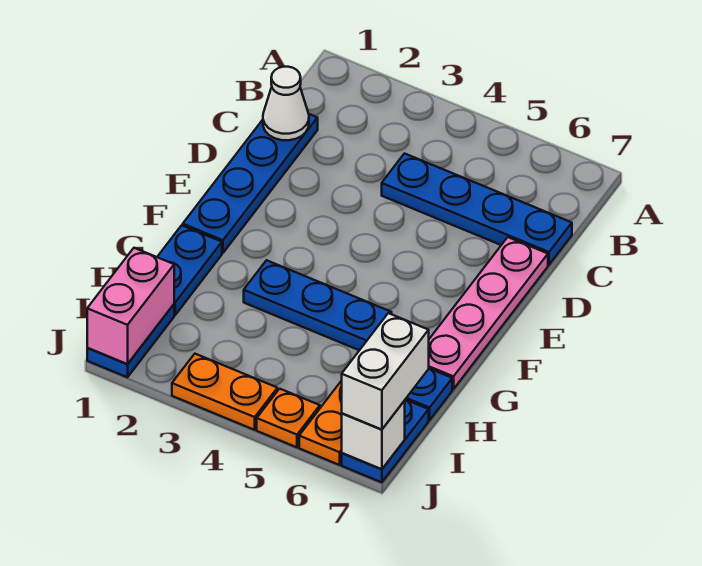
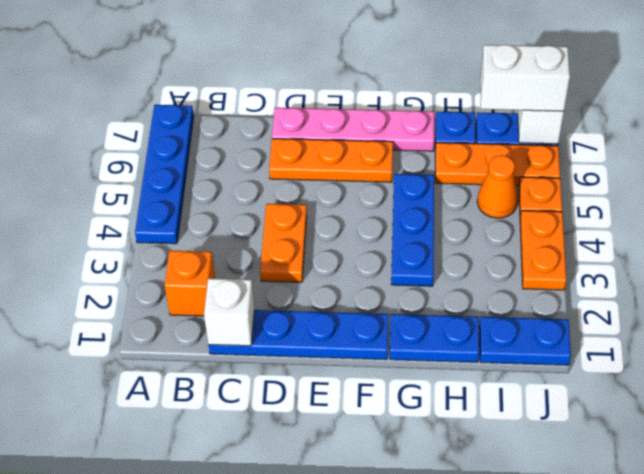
none -> orange 1x1 brick [165,251,215,316]
white 1x1 cone [263,67,309,140] -> white 1x1 brick [204,278,255,346]
blue 1x4 plate [382,154,572,265] -> blue 1x4 plate moved to [135,105,194,244]
none -> orange 1x2 plate [260,204,307,282]
none -> orange 1x3 plate [269,139,393,182]
pink 1x2 brick [87,248,174,364] -> none
none -> orange 1x1 cone [477,155,518,218]

